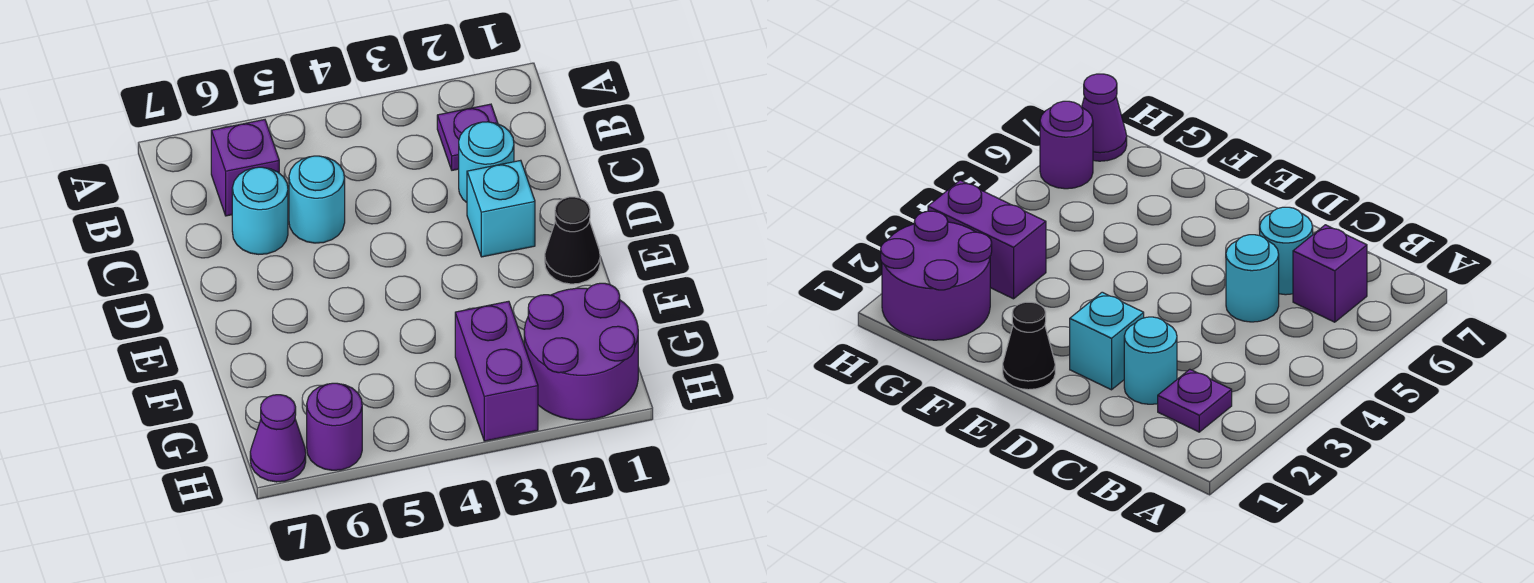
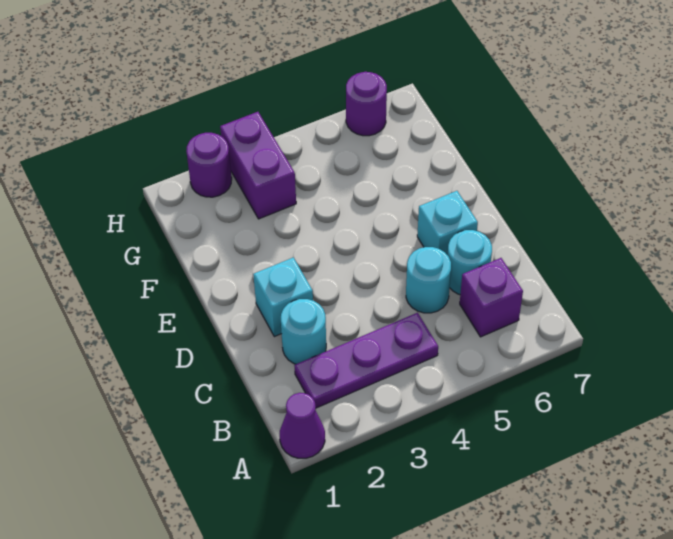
purple 1x1 plate [437,104,498,170] -> purple 1x3 plate [294,313,438,408]
none -> cyan 1x1 brick [417,191,478,255]
black 1x1 cone [545,197,600,284] -> none
purple 2x2 round brick [524,283,638,420] -> purple 1x1 round brick [186,133,232,197]
purple 1x1 cone [250,395,306,482] -> purple 1x1 cone moved to [280,393,325,458]

